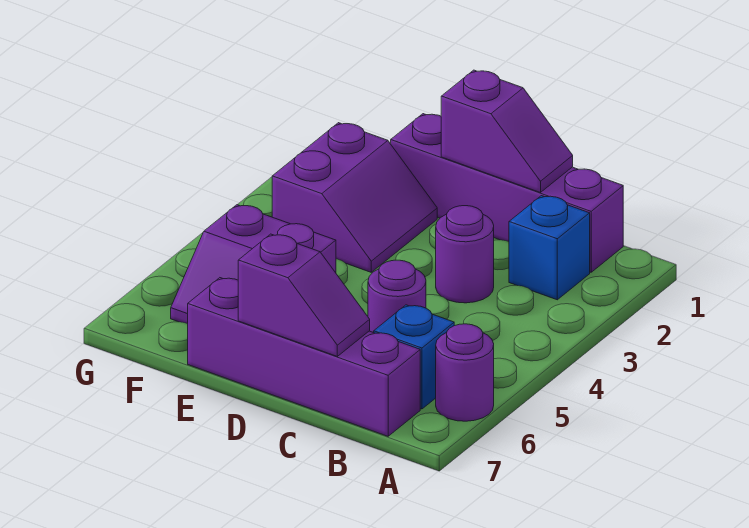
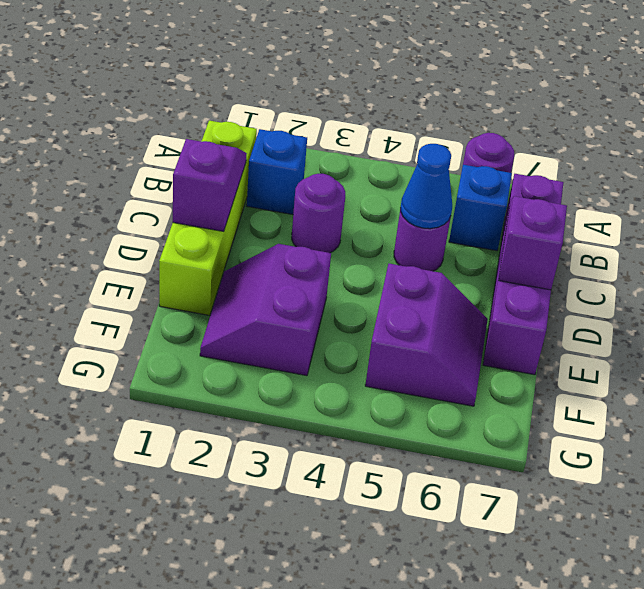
purple 1x4 brick [391,114,623,272] -> lime 1x4 brick [159,121,257,315]
none -> blue 1x1 cone [401,144,452,229]
purple 2x2 slope [272,123,437,272] -> purple 2x2 slope turned to [200,244,331,376]

